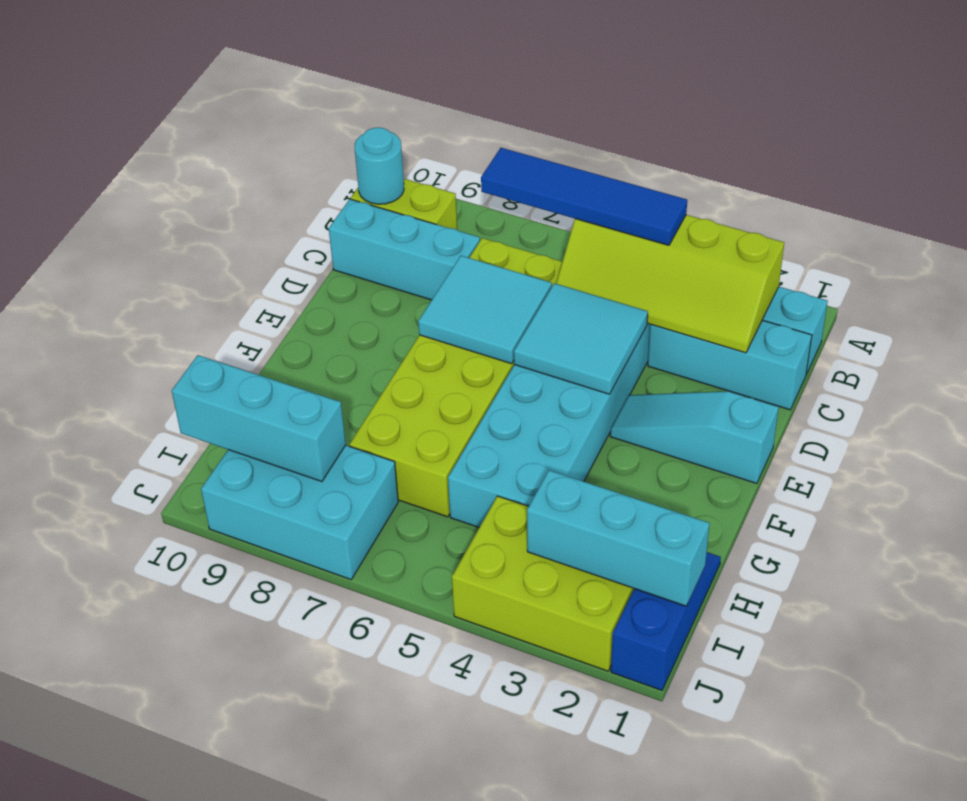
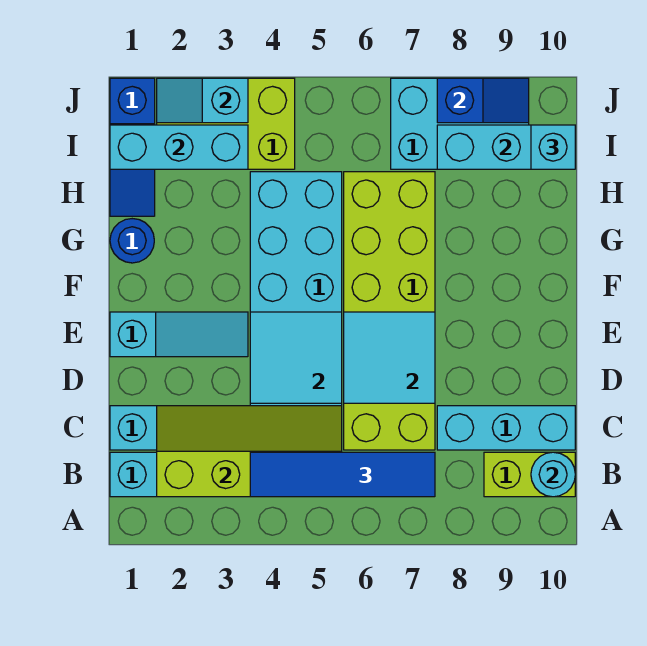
none -> blue 1x1 round brick [110,219,154,263]
none -> cyan 1x1 brick [531,125,575,169]
none -> cyan 1x2 slope [157,78,248,123]
none -> blue 1x2 slope [437,78,529,123]

